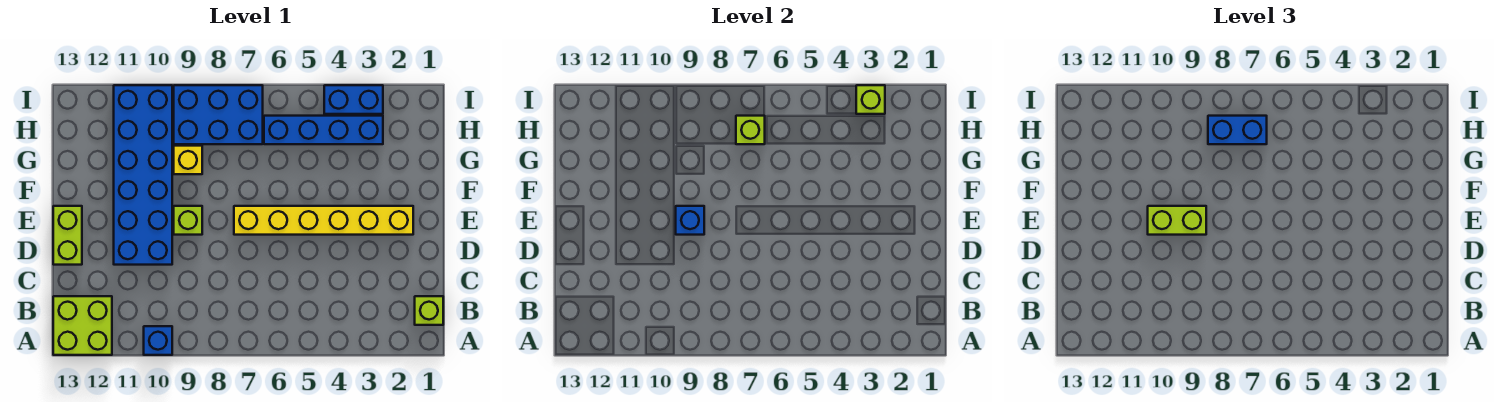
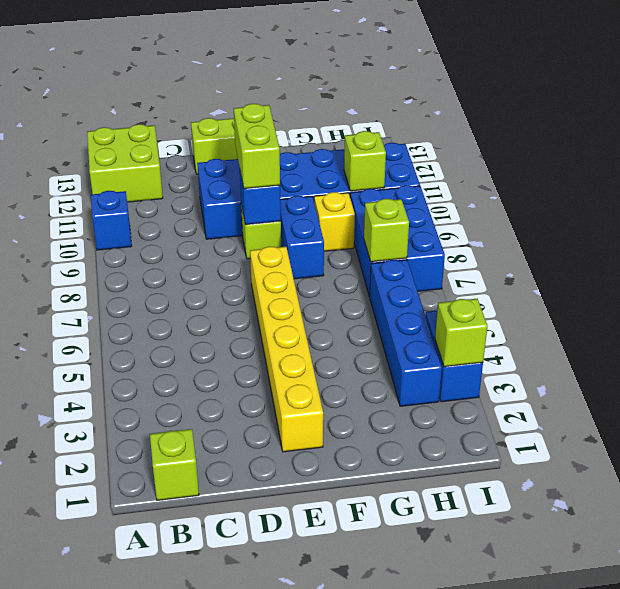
blue 1x2 brick [1208,116,1267,144] -> blue 1x2 brick moved to [280,196,324,279]
none -> lime 1x1 brick [344,131,386,191]

